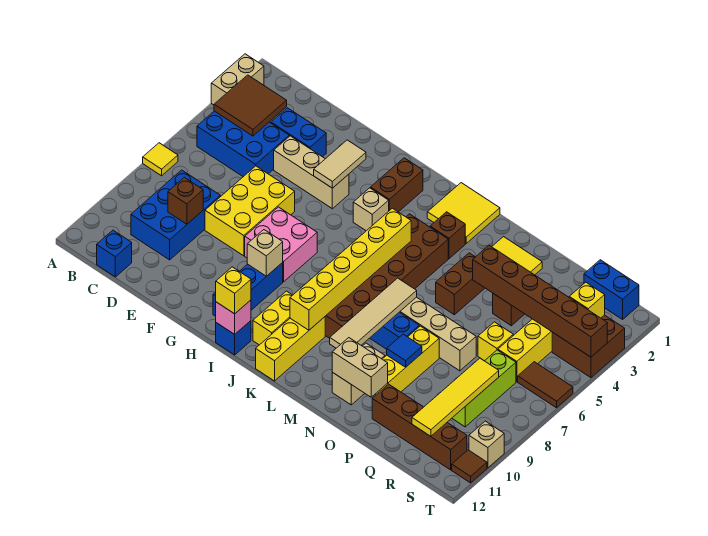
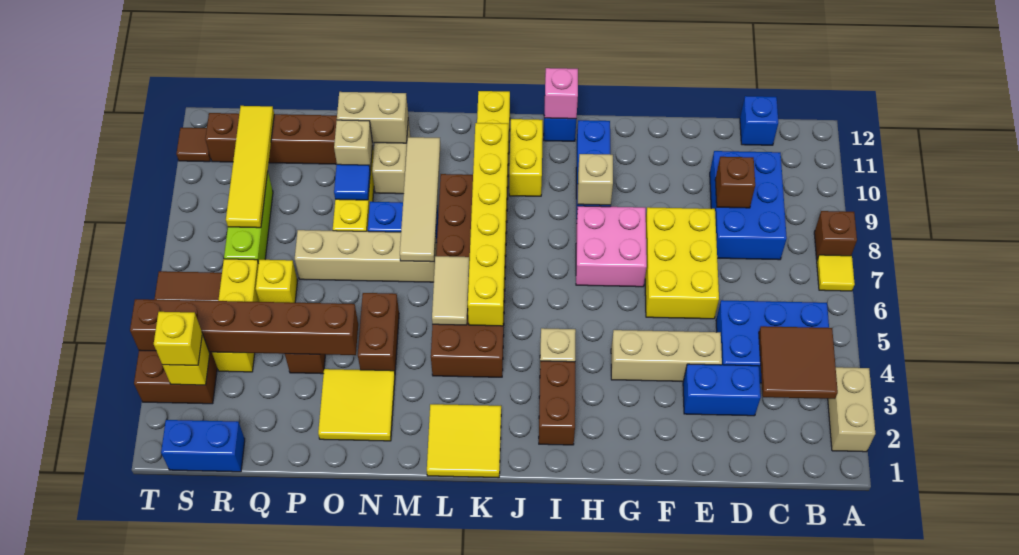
tan 1x2 tile [314,140,366,188] -> tan 1x2 tile moved to [432,256,469,325]
yellow 1x1 brick [216,267,251,314] -> yellow 1x1 brick moved to [154,312,202,365]
brown 1x1 brick [430,212,465,259] -> brown 1x1 brick moved to [814,211,857,259]
tan 1x1 brick [469,421,504,468] -> tan 1x1 brick moved to [334,120,373,171]

